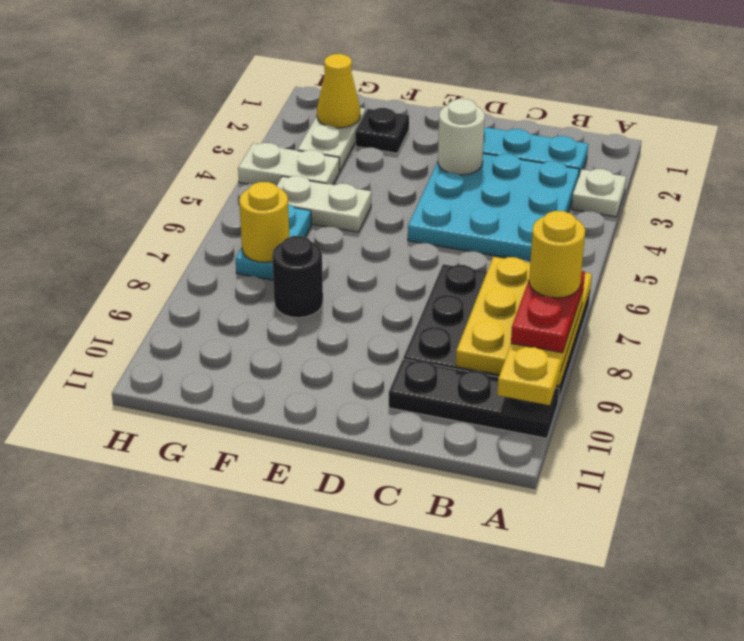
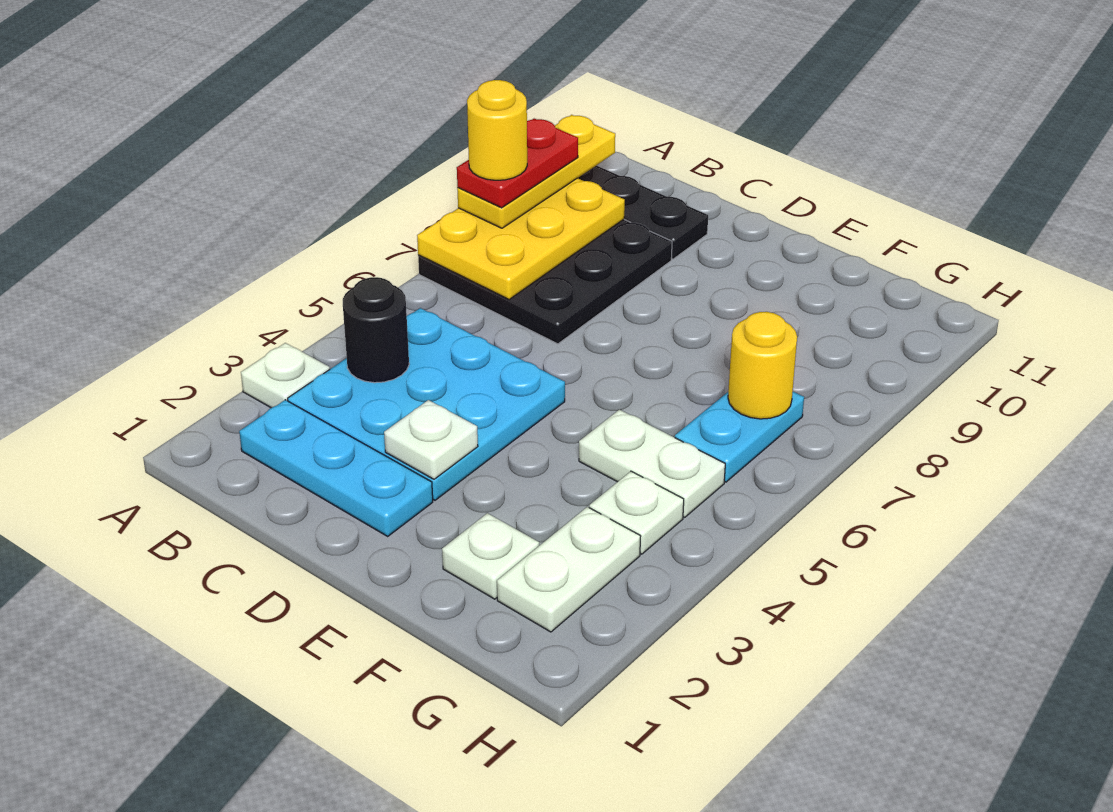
white 1x1 round brick [438,99,485,175] -> white 1x1 plate [384,400,478,479]
black 1x1 plate [355,108,409,153] -> white 1x1 plate [442,513,539,599]
black 1x1 round brick [272,236,323,318] -> black 1x1 round brick moved to [343,277,409,383]
yellow 1x1 cone [317,54,360,128] -> none
white 1x2 plate [238,143,340,186] -> white 1x1 plate [589,471,684,554]

